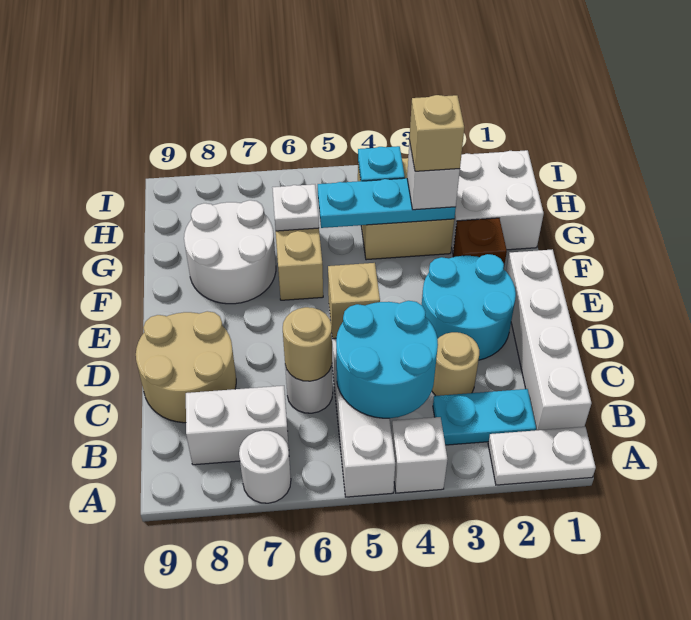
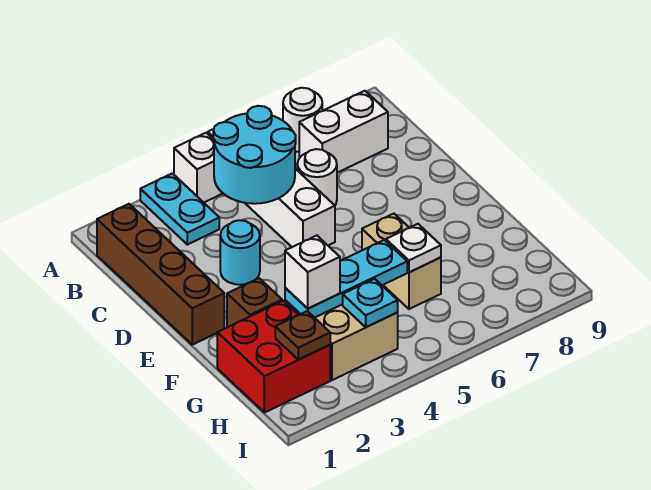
white 1x2 plate [488,427,596,485] -> none
white 1x4 brick [506,249,591,430] -> brown 1x4 brick [97,204,224,345]
cyan 1x2 plate [433,389,536,445] -> cyan 1x2 plate turned to [140,173,219,245]
tan 1x1 round brick [432,332,479,396] -> none
tan 1x1 round brick [283,307,332,381] -> none
tan 2x2 round brick [136,311,236,423] -> none
cyan 2x2 round brick [422,254,516,360] -> cyan 1x1 round brick [220,220,260,285]
tan 1x1 brick [328,263,380,339] -> none
white 2x2 round brick [184,200,276,304] -> none
white 2x2 brick [451,150,544,252] -> red 2x2 brick [217,301,330,413]
tan 1x1 brick [410,95,464,171] -> none
none -> brown 1x1 plate [275,311,330,360]

